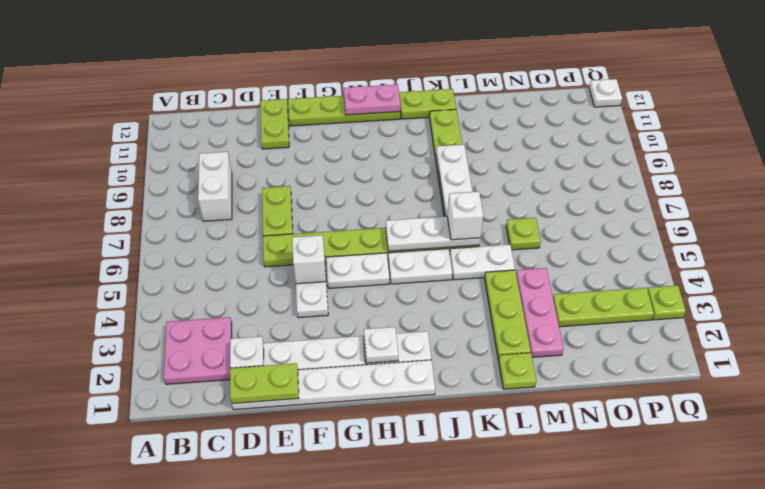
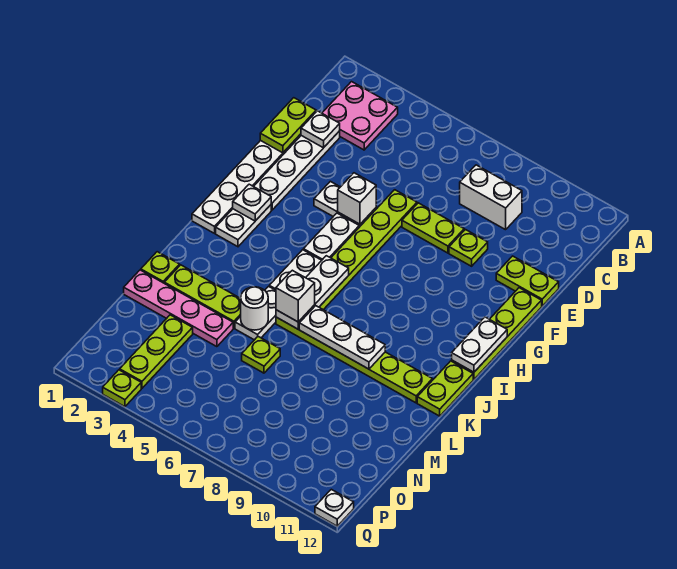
none -> lime 1x1 plate [449,230,488,266]
pink 1x2 plate [344,85,401,115] -> white 1x2 plate [452,317,507,372]
none -> white 1x1 round brick [241,287,268,330]
pink 1x3 plate [516,268,564,357] -> pink 1x4 plate [124,270,233,347]

